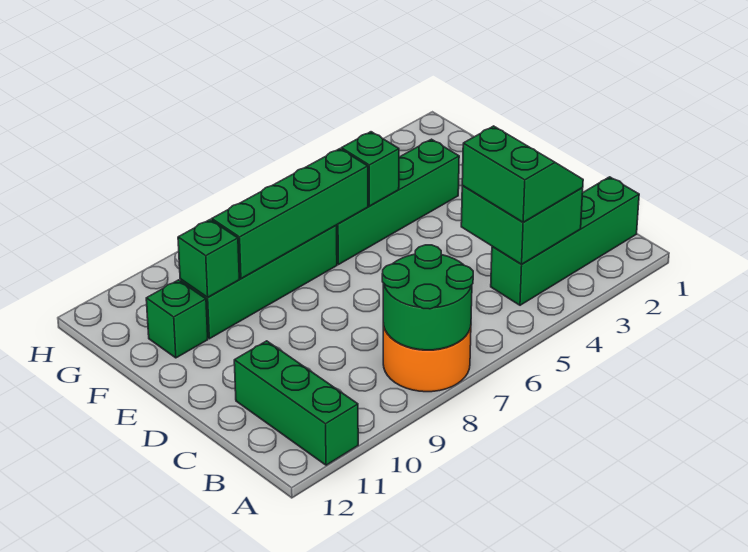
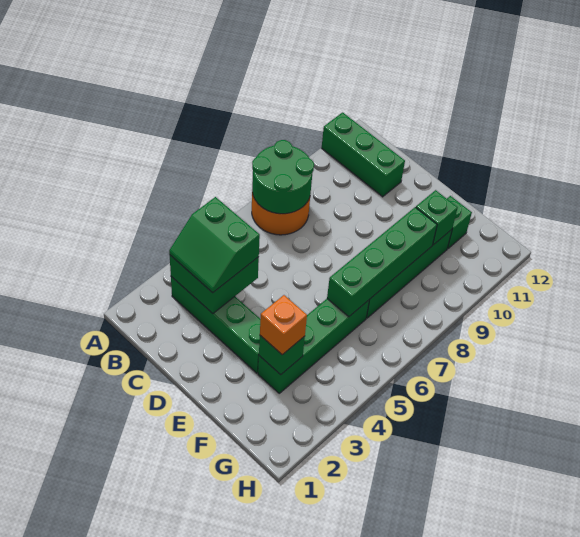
green 1x4 brick [491,177,639,305] -> green 1x4 brick turned to [171,277,260,373]
none -> orange 1x1 brick [260,295,307,355]
green 1x1 brick [341,132,399,206] -> green 1x1 brick moved to [259,336,305,375]

